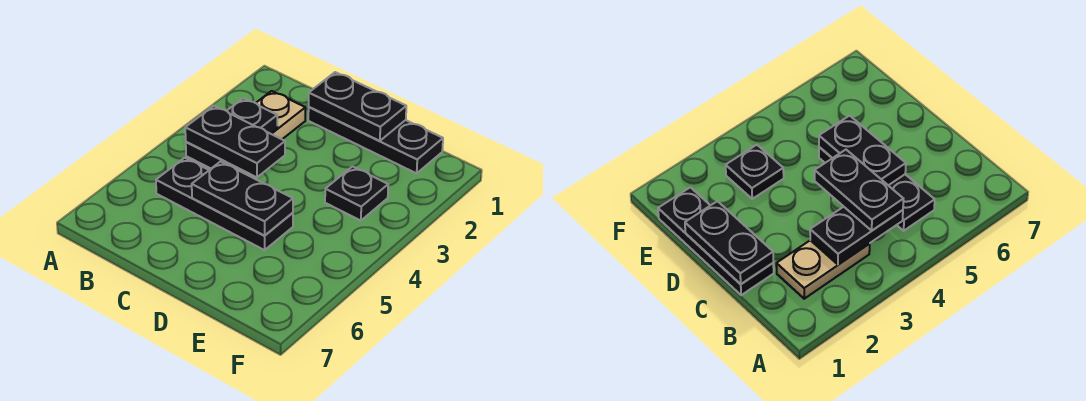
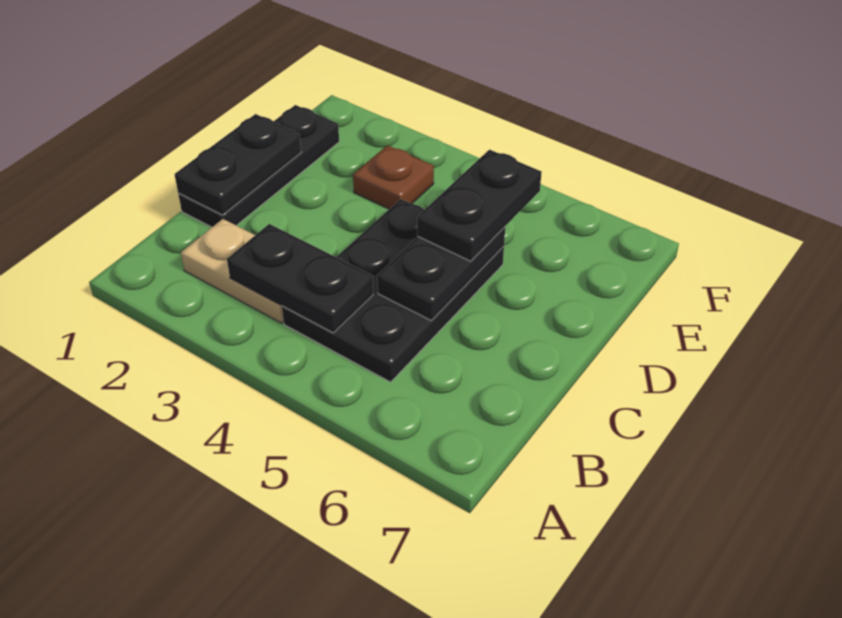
black 1x2 plate [185,106,285,177] -> black 1x2 plate moved to [417,150,542,261]
black 1x3 plate [156,158,293,250] -> black 2x3 plate [282,199,504,382]
black 1x1 plate [325,167,388,221] -> brown 1x1 plate [353,145,434,209]

